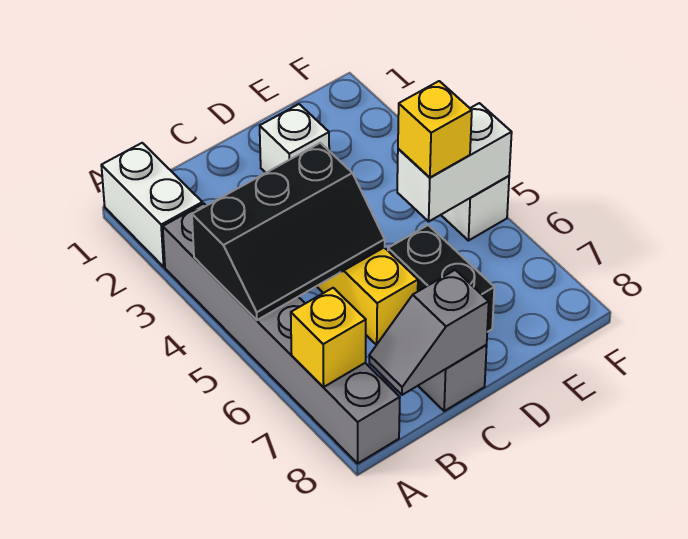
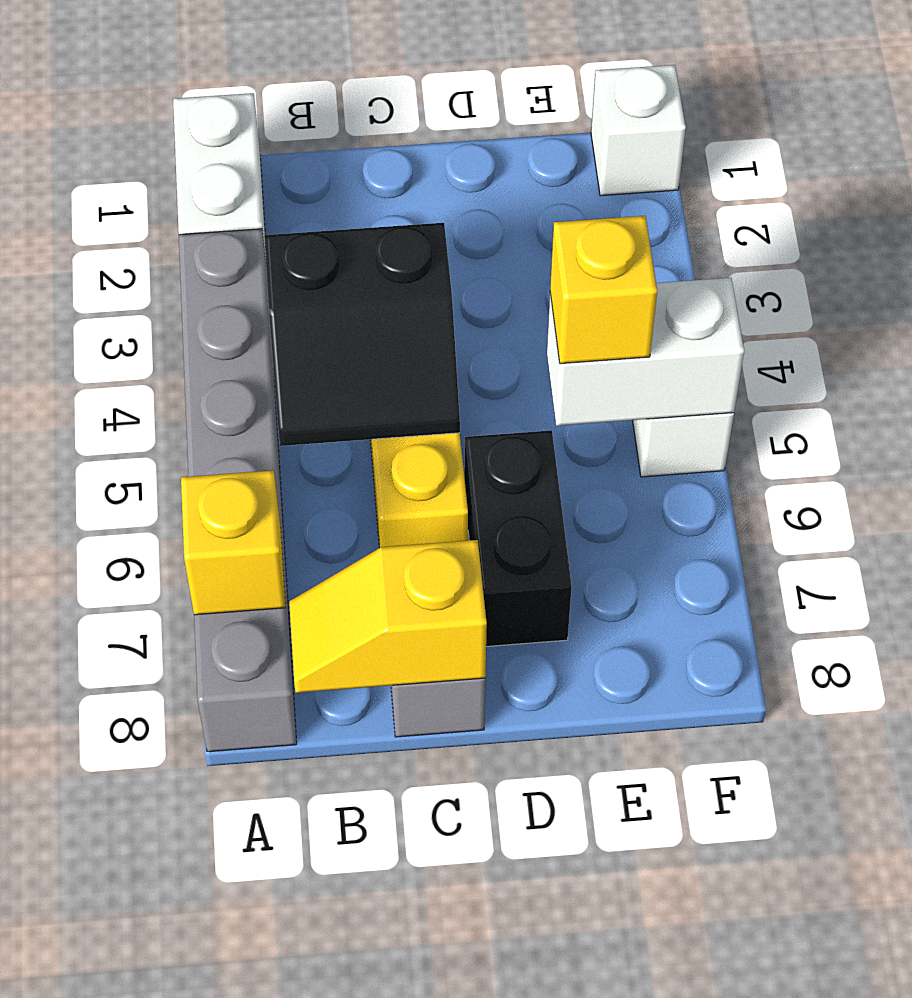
black 2x3 slope [192,143,385,320] -> black 2x2 slope [264,223,460,446]
grey 1x2 slope [369,270,489,395] -> yellow 1x2 slope [289,540,487,693]
white 1x1 brick [260,104,329,173] -> white 1x1 brick moved to [591,65,686,196]

